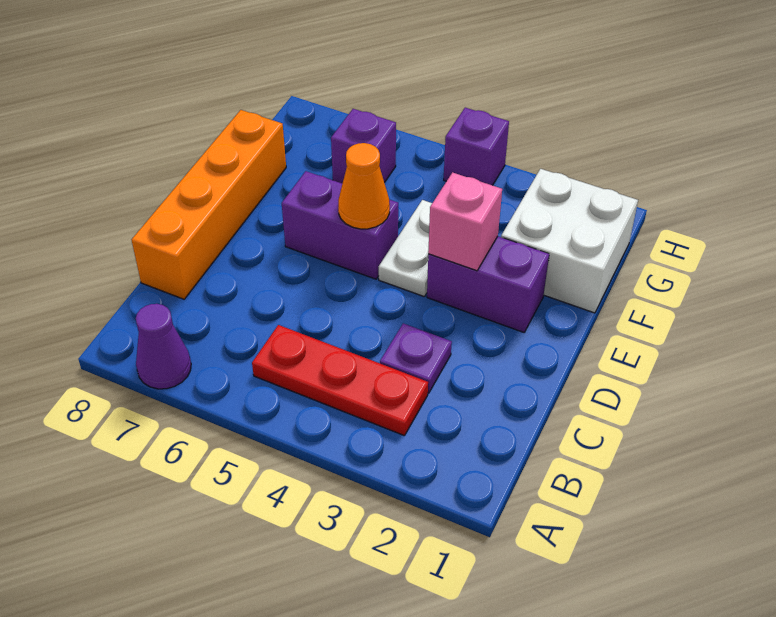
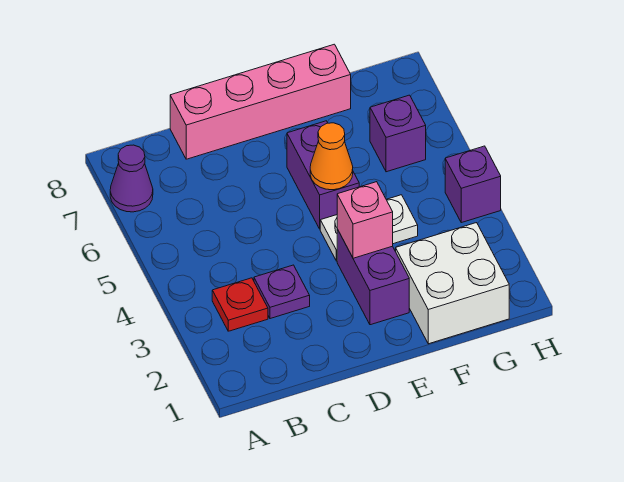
red 1x3 plate [252,325,428,436] -> red 1x1 plate [212,278,268,331]
orange 1x4 brick [132,110,286,299] -> pink 1x4 brick [170,44,351,159]

